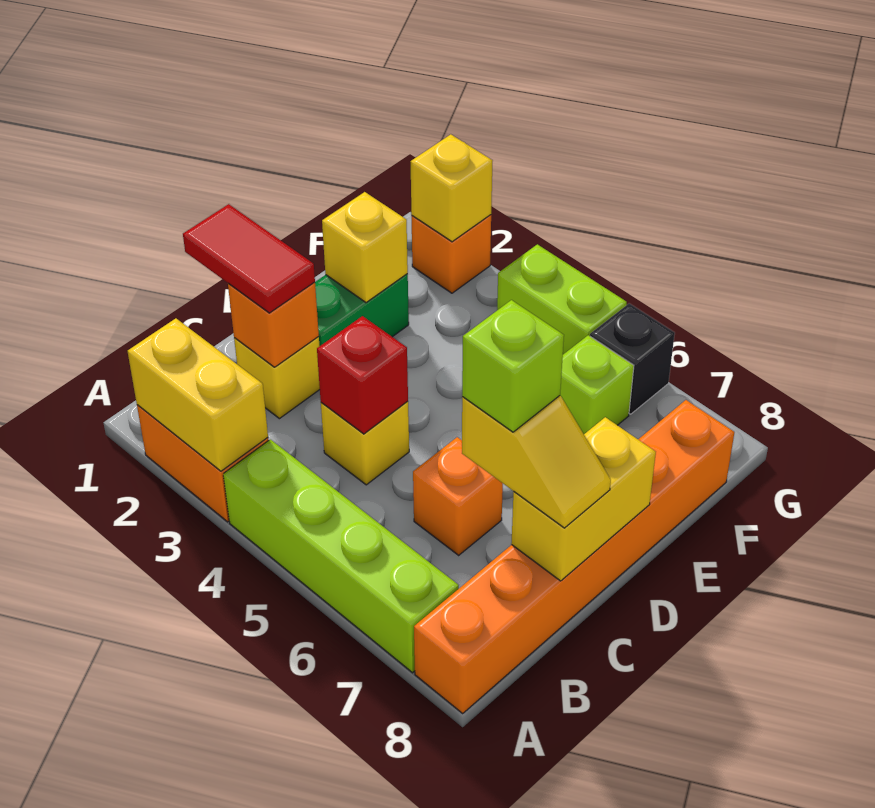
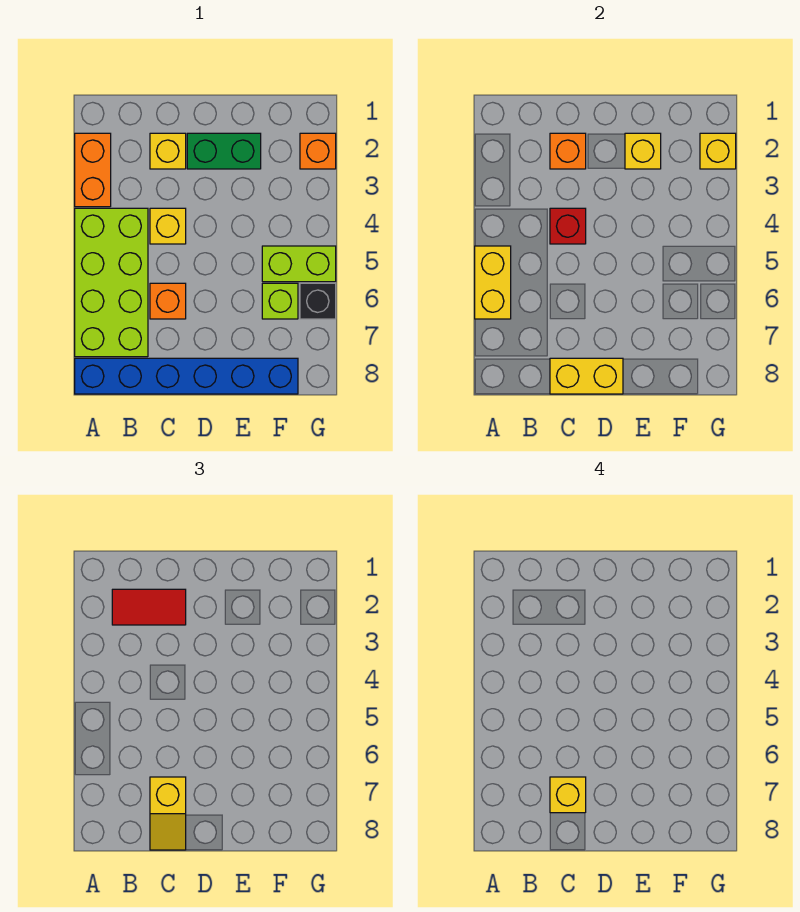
yellow 1x2 brick [128,318,268,471] -> yellow 1x2 brick moved to [475,246,511,319]
lime 1x4 brick [223,439,459,673] -> lime 2x4 brick [75,208,148,357]
orange 1x6 brick [414,400,734,713] -> blue 1x6 brick [75,358,298,394]
red 1x2 tile [183,204,315,313] -> red 1x2 tile turned to [112,589,186,625]
lime 1x1 brick [462,300,564,432] -> yellow 1x1 brick [550,777,586,813]
lime 1x2 brick [497,244,627,354] -> lime 1x2 brick turned to [262,246,336,282]

